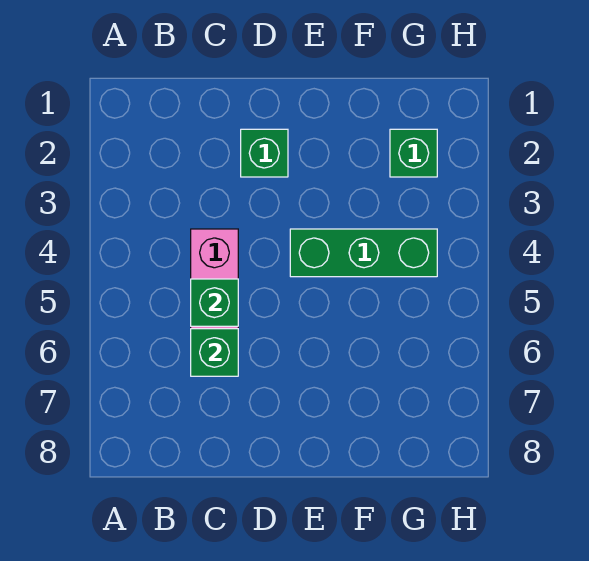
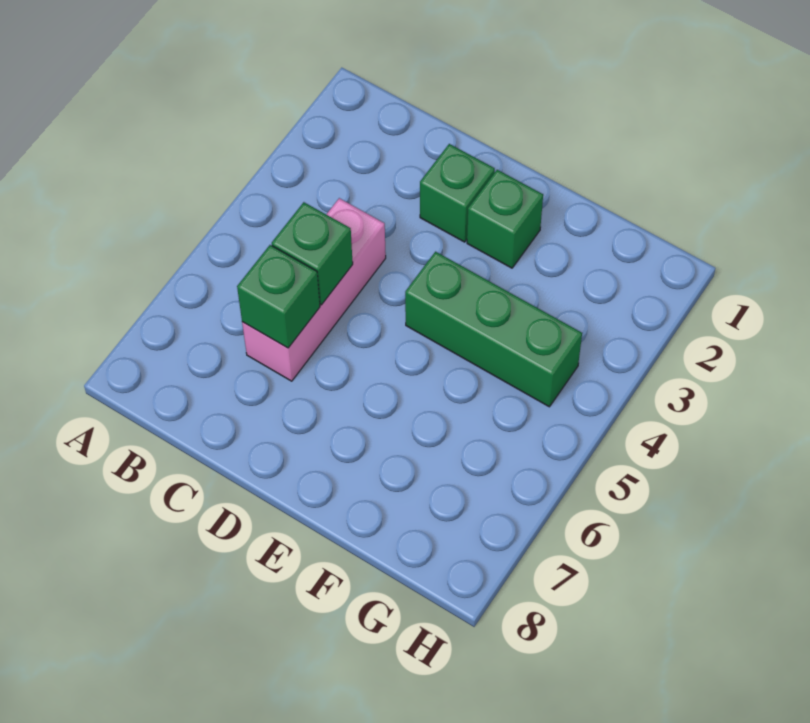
green 1x1 brick [390,129,437,177] -> green 1x1 brick moved to [467,170,543,268]

